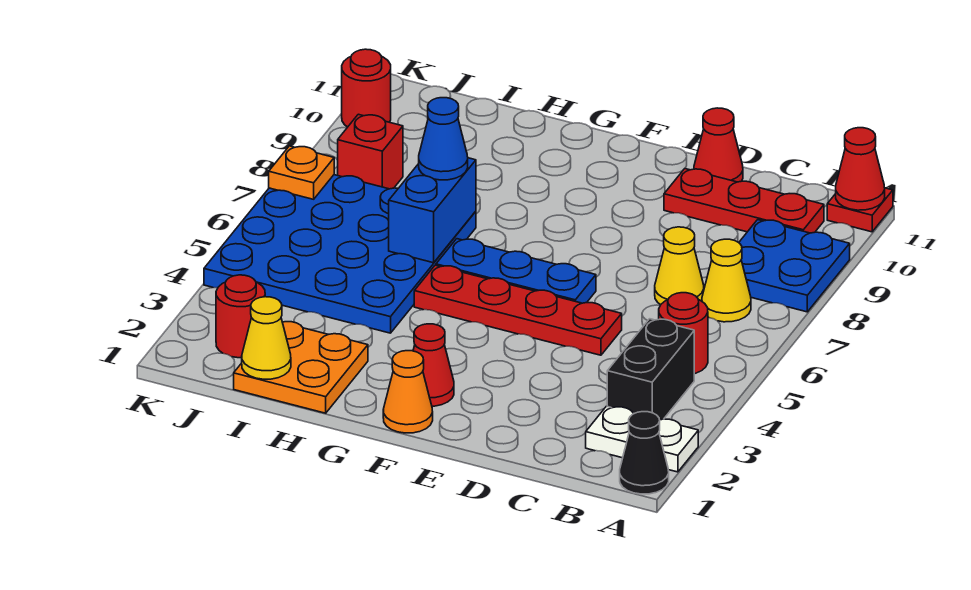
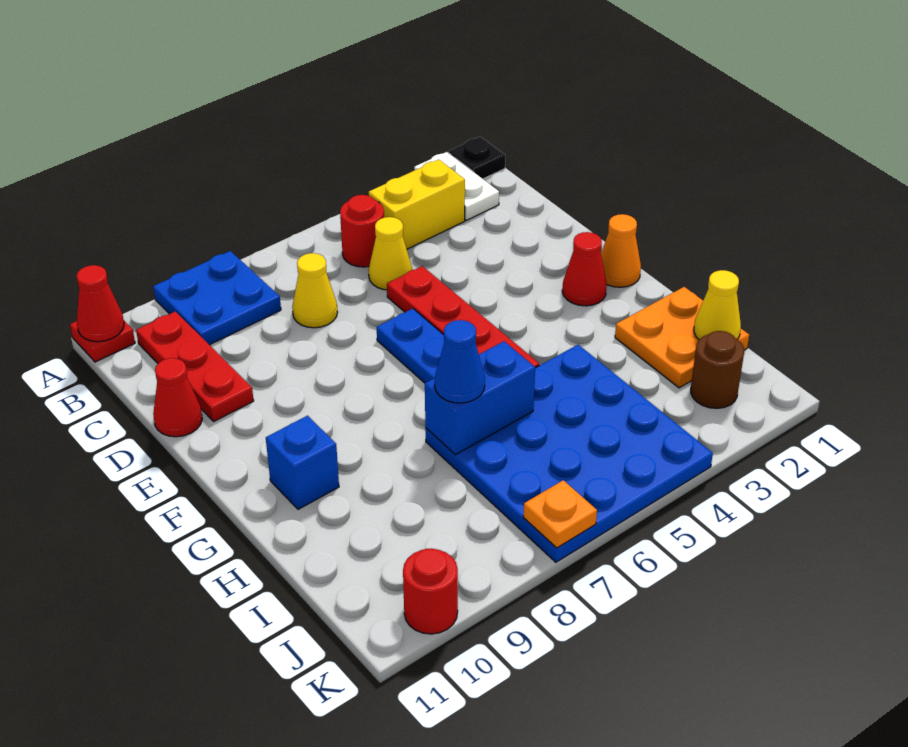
black 1x1 cone [620,412,669,494] -> black 1x1 plate [448,137,505,179]
black 1x2 brick [607,319,694,420] -> yellow 1x2 brick [369,159,465,249]
yellow 1x1 cone [702,239,751,322] -> yellow 1x1 cone moved to [369,217,412,290]
none -> blue 1x1 brick [266,416,339,509]
red 1x1 round brick [216,275,265,358] -> brown 1x1 round brick [691,331,744,408]
red 1x1 brick [338,114,403,189] -> none

